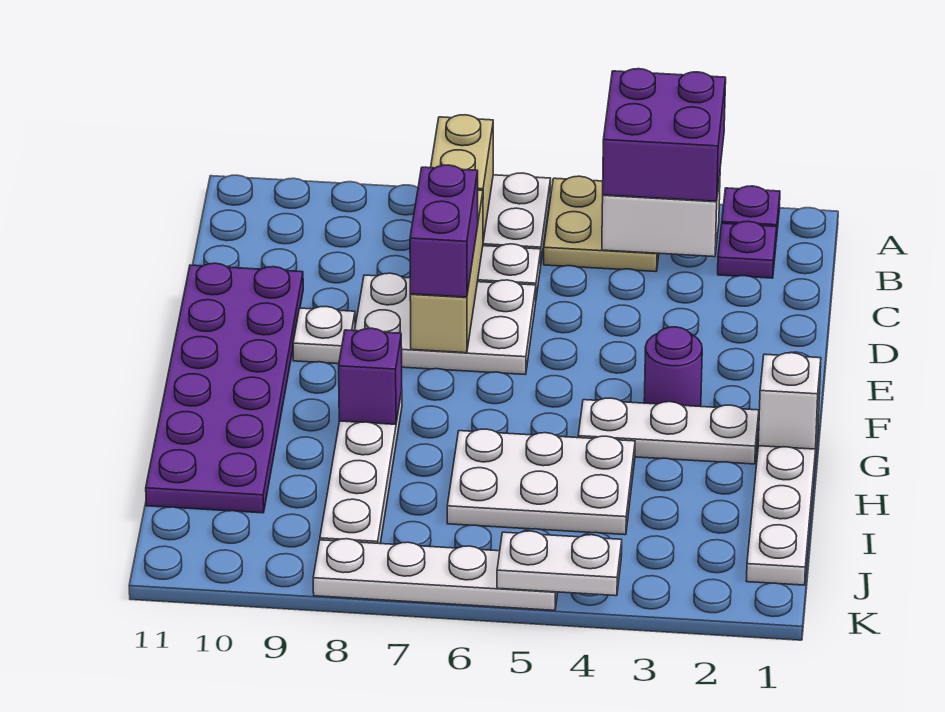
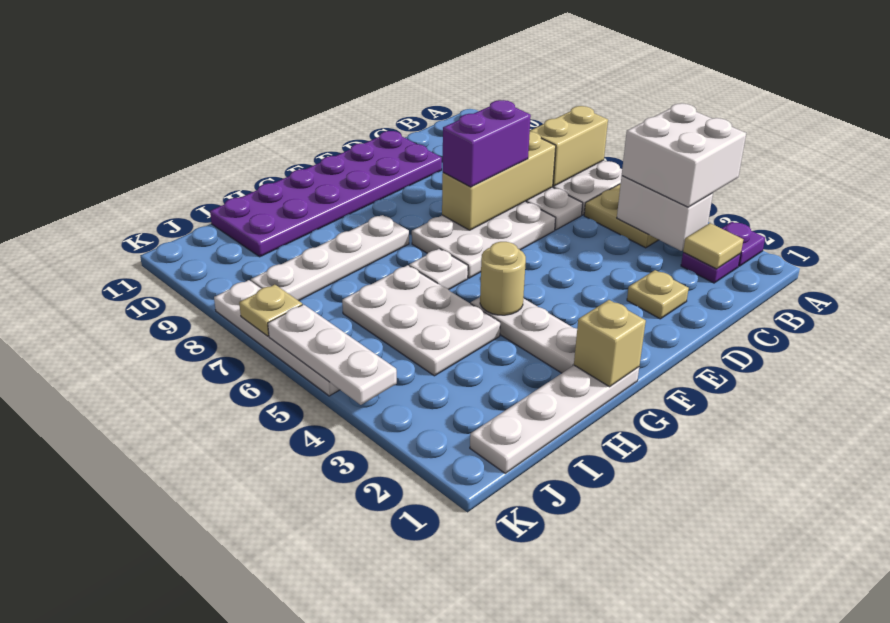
purple 2x2 brick [603,69,726,201] -> white 2x2 brick [622,103,746,207]
none -> tan 1x1 tile [683,223,743,269]
none -> tan 1x1 plate [627,270,689,319]
white 2x3 plate [355,273,536,375] -> white 2x3 plate turned to [412,201,556,278]
white 1x1 plate [293,306,355,364] -> white 1x1 plate moved to [409,249,468,289]
purple 1x1 round brick [644,327,702,406] -> none
white 1x1 brick [758,353,821,449] -> tan 1x1 brick [574,300,646,387]
none -> tan 1x1 round brick [480,242,526,315]
purple 1x1 brick [339,328,402,424] -> none
white 1x2 plate [497,531,622,596] -> white 1x3 plate [268,304,397,405]
none -> tan 1x1 plate [239,285,302,336]

